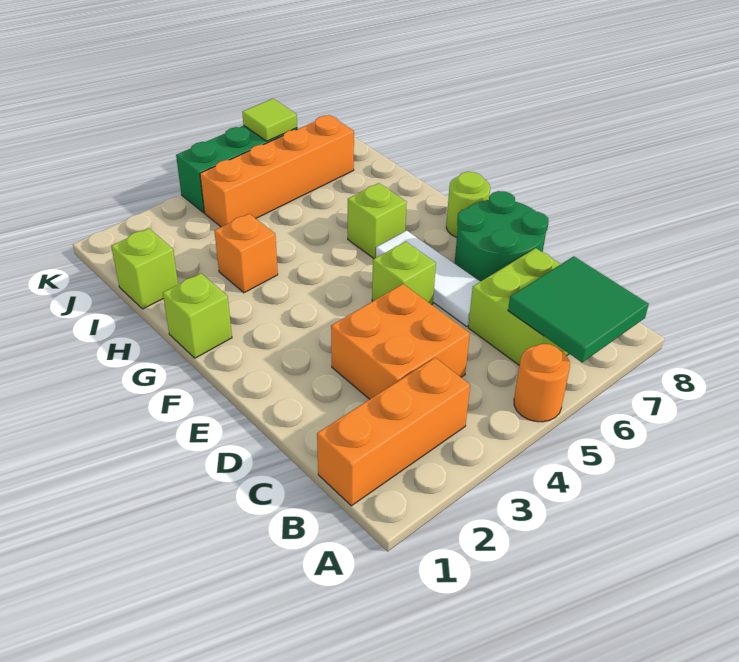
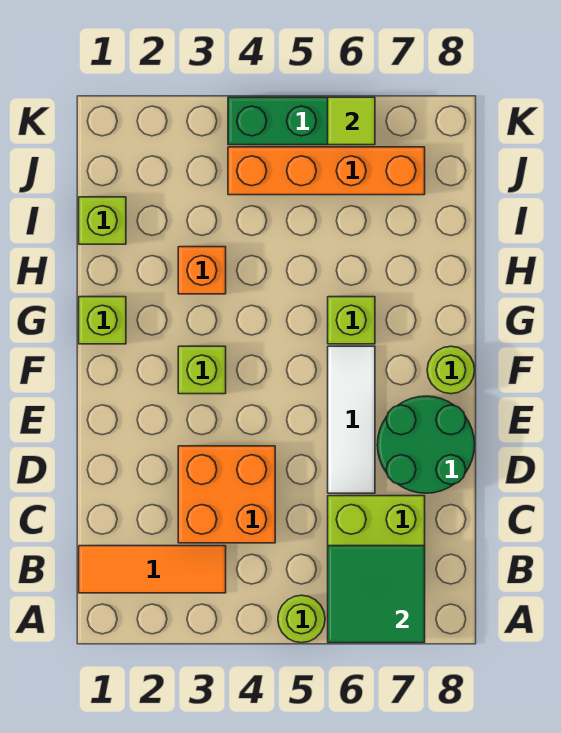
orange 1x1 round brick [514,344,570,422] -> lime 1x1 round brick [278,595,325,643]
orange 1x3 brick [317,358,470,506] -> orange 1x3 tile [79,546,226,593]
lime 1x1 brick [372,242,436,305] -> lime 1x1 brick moved to [178,346,226,394]

